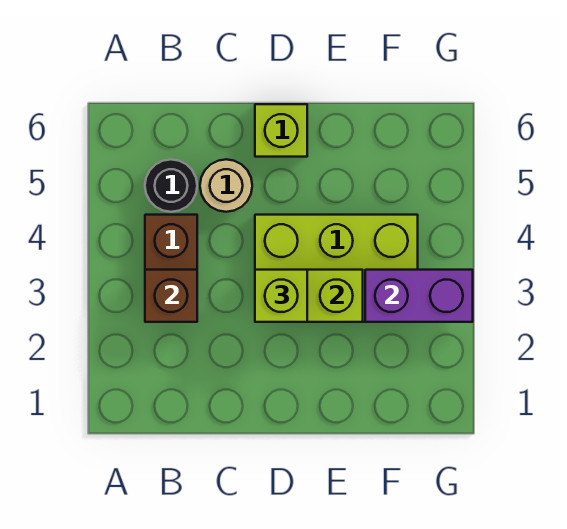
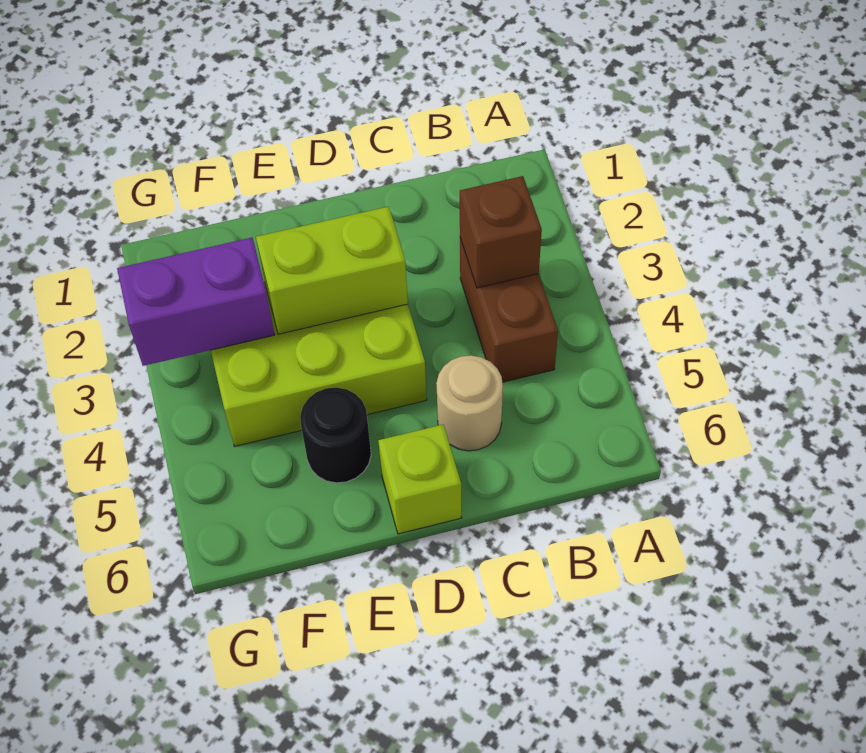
black 1x1 round brick [145,160,197,212] -> black 1x1 round brick moved to [300,387,371,483]
lime 1x1 brick [255,270,307,322] -> none

